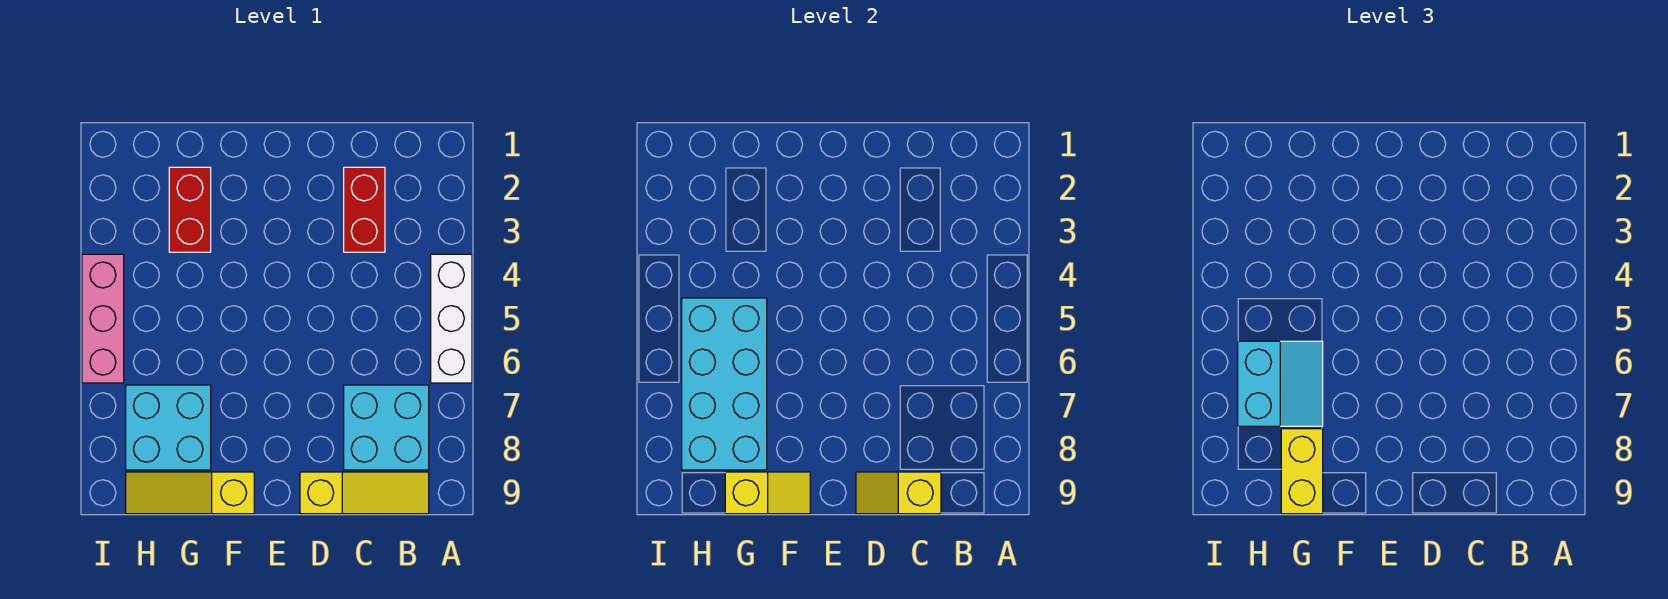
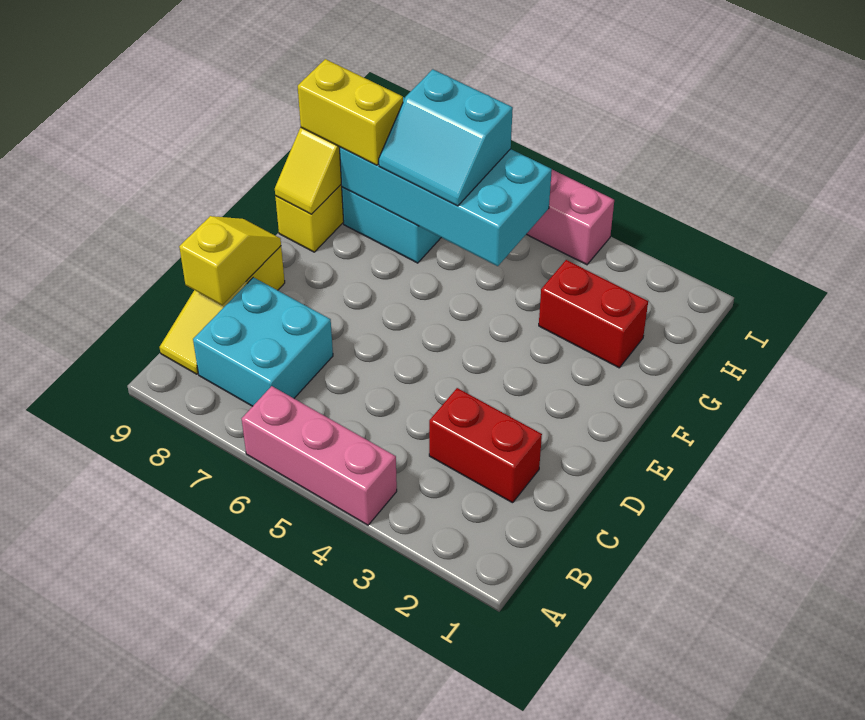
white 1x3 brick [431,254,472,383] -> pink 1x3 brick [242,386,397,525]

